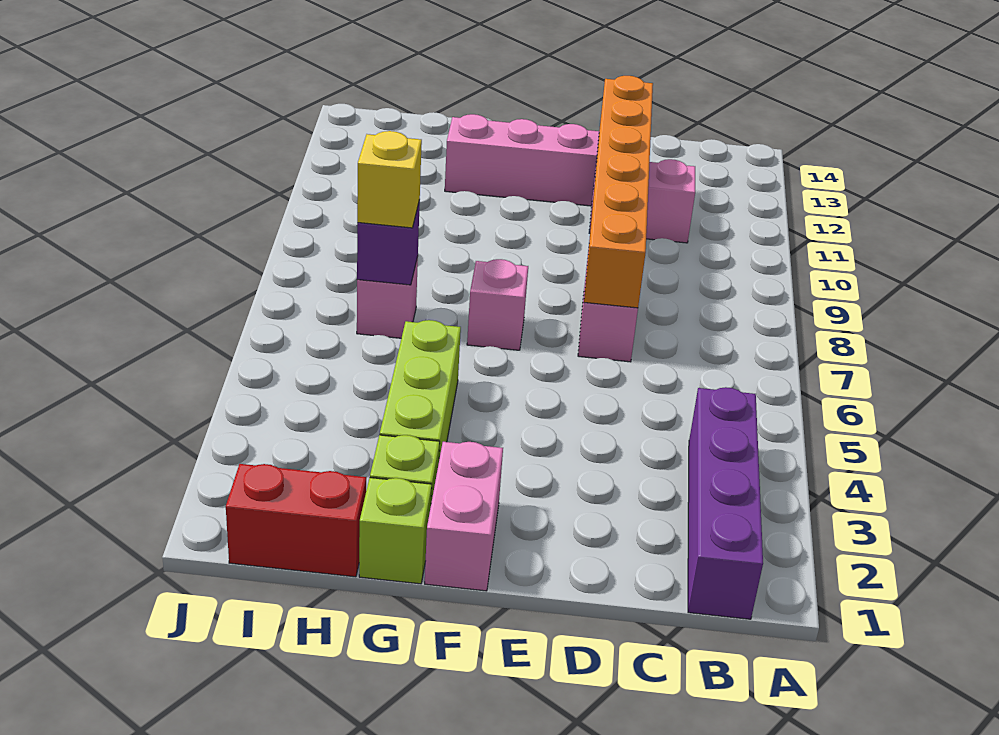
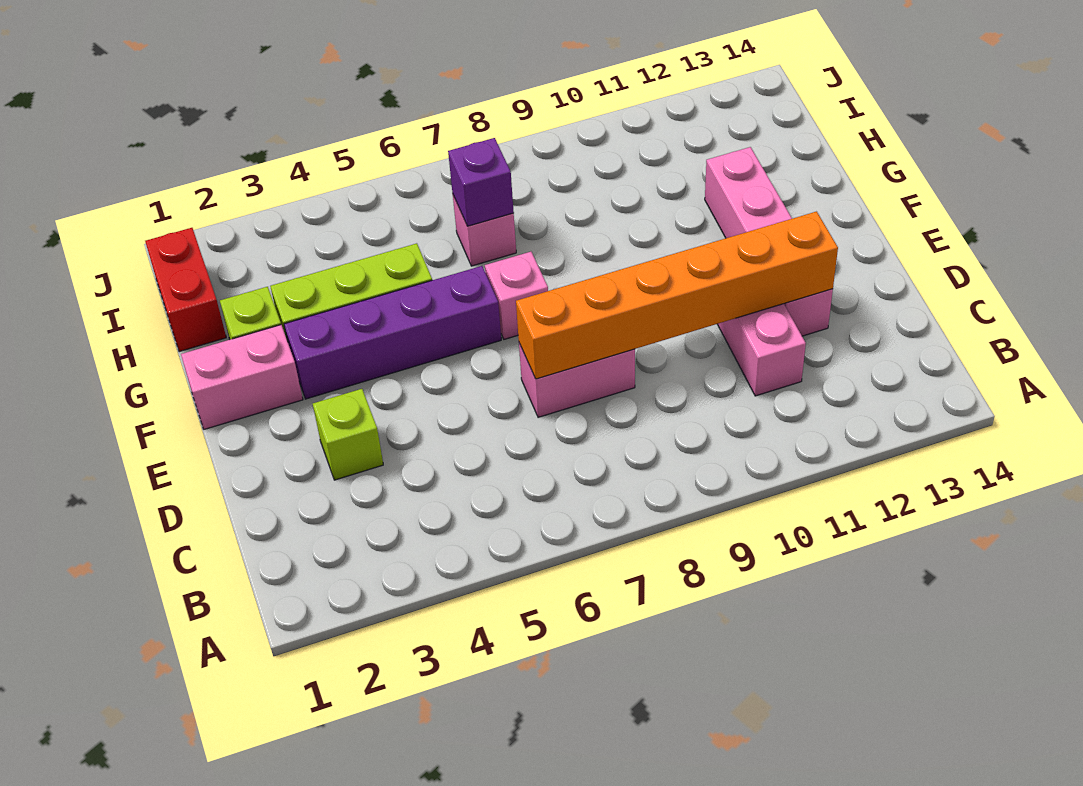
purple 1x4 brick [688,387,763,619] -> purple 1x4 brick moved to [284,266,501,399]
lime 1x1 brick [359,478,432,584] -> lime 1x1 brick moved to [313,389,383,480]
yellow 1x1 brick [357,131,422,228] -> none

